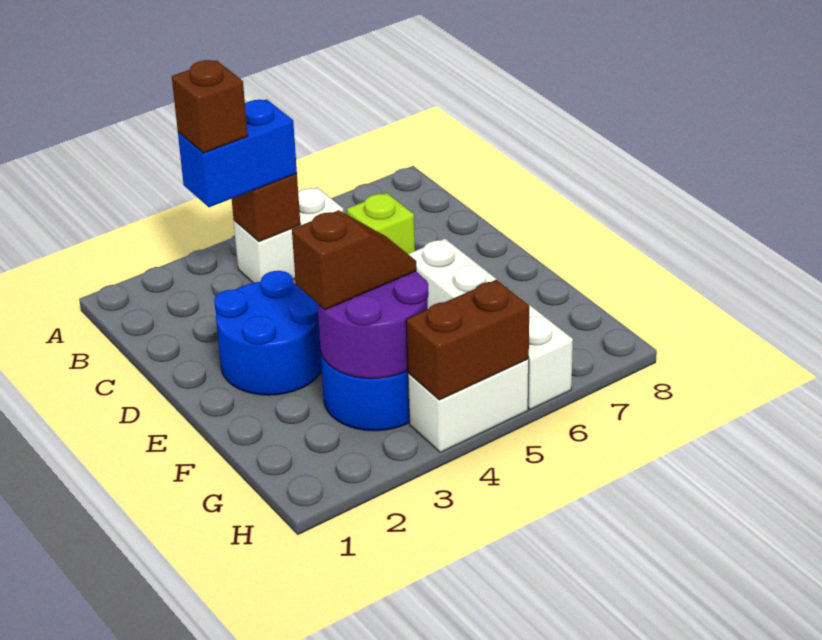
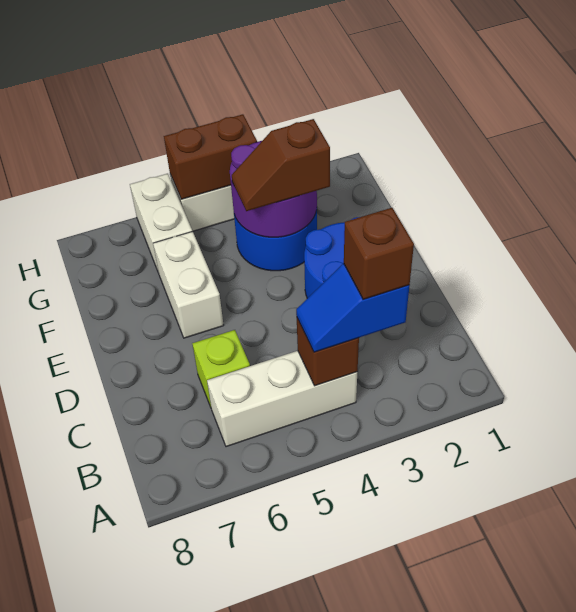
blue 1x2 brick [178,99,297,207] -> blue 1x2 slope [296,264,410,352]
white 1x2 brick [234,187,344,283] -> white 1x3 brick [207,351,357,447]

